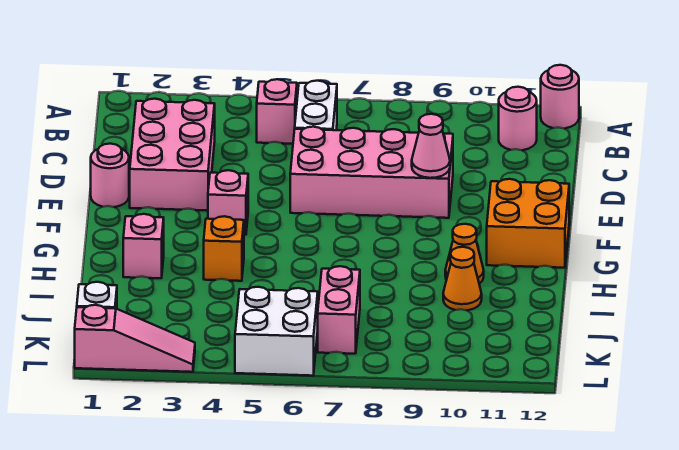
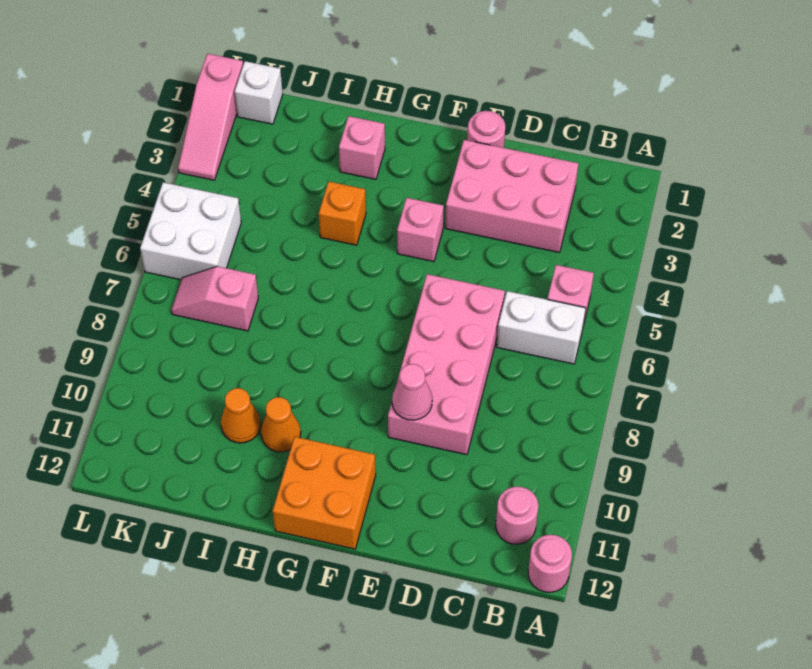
pink 1x2 brick [318,266,360,354] -> pink 1x2 slope [171,266,258,331]

